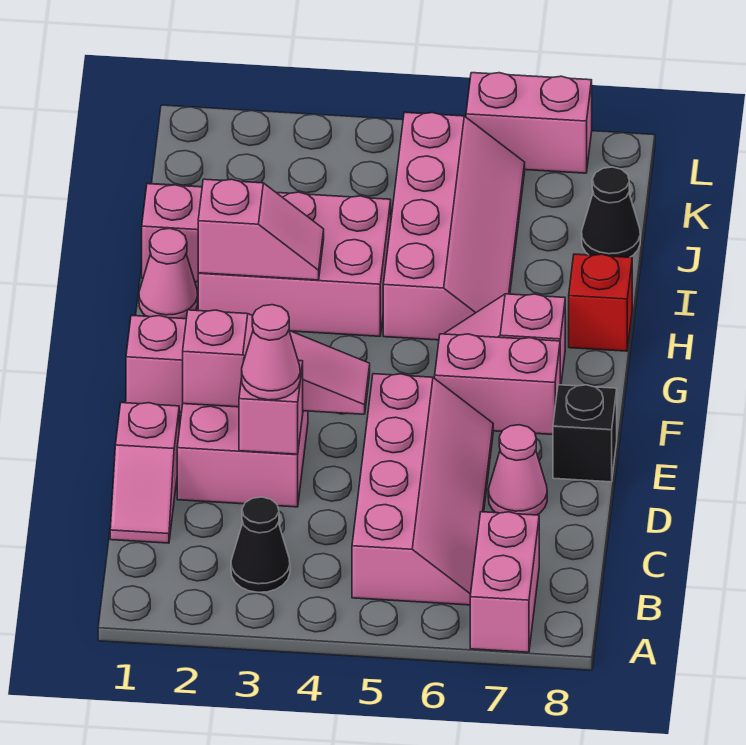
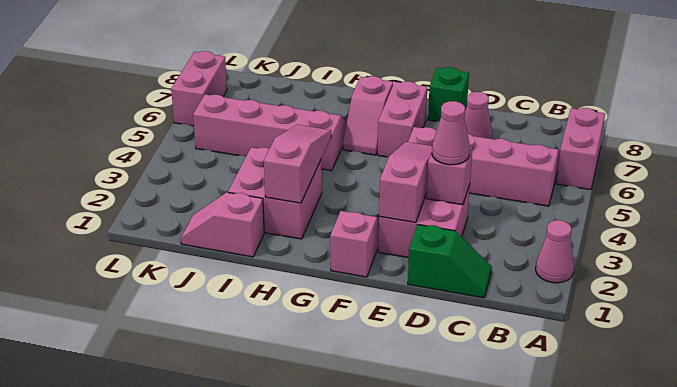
pink 1x2 brick [470,512,539,652] -> pink 1x2 brick turned to [556,108,605,190]
black 1x1 cone [231,497,290,592] -> none
pink 1x2 slope [110,403,179,543] -> green 1x2 slope [408,225,492,298]
black 1x1 brick [553,385,617,482] -> green 1x1 brick [428,67,469,122]
pink 1x1 cone [139,228,198,319] -> pink 1x1 cone moved to [536,220,574,283]
pink 2x3 brick [198,192,391,336] -> pink 2x2 brick [228,147,322,239]
pink 1x2 slope [198,179,324,280] -> pink 1x3 slope [264,125,331,203]
red 1x1 brick [569,254,632,351] -> none
black 1x1 cone [582,167,640,257] -> none

